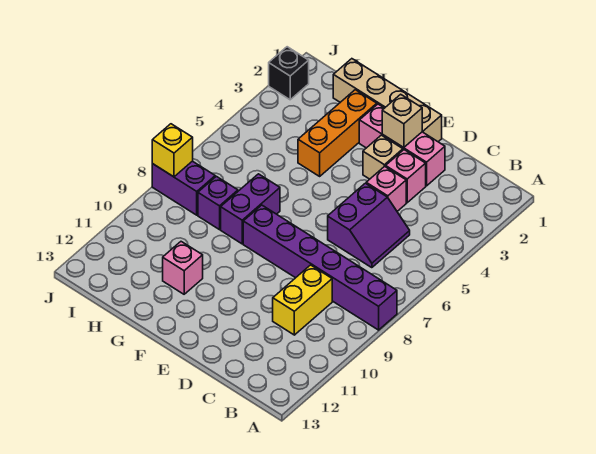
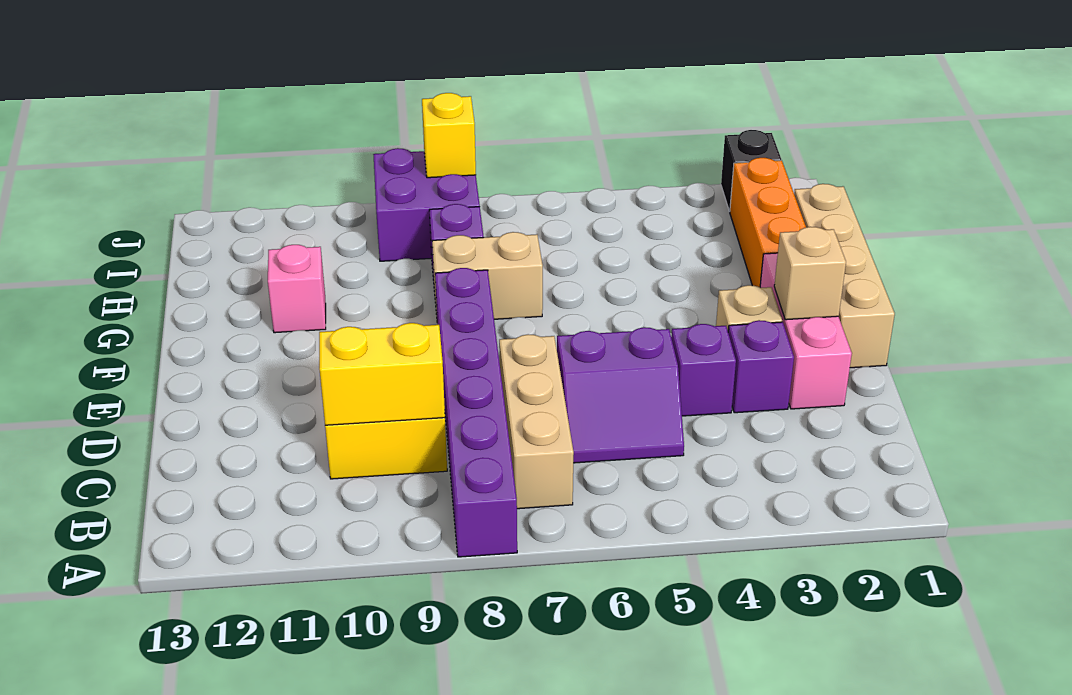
none -> tan 1x3 brick [499,334,574,509]
none -> yellow 1x2 brick [319,323,445,425]
pink 1x1 brick [386,150,426,203] -> purple 1x1 brick [728,320,794,413]
pink 1x1 brick [366,166,406,211] -> purple 1x1 brick [671,324,736,416]
orange 1x3 brick [298,90,377,176] -> orange 1x3 brick turned to [730,158,806,287]
purple 1x2 brick [221,174,280,244] -> tan 1x2 brick [432,232,543,319]
purple 1x2 brick [152,161,215,215] -> purple 2x2 brick [373,148,480,261]

